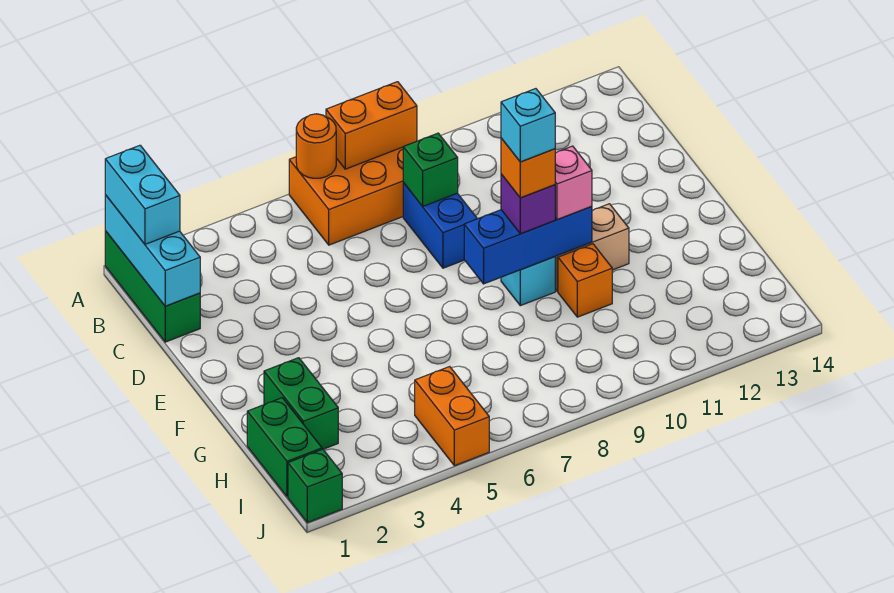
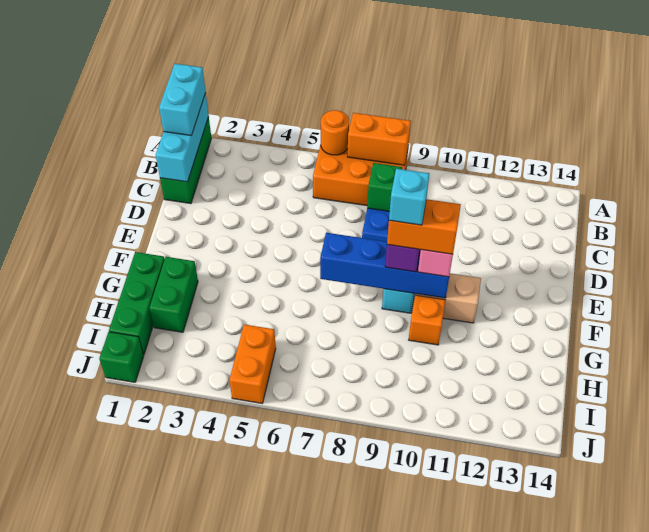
blue 1x3 brick [464,206,592,284] -> blue 1x4 brick [320,233,449,298]
orange 1x1 brick [501,138,555,198] -> orange 1x2 brick [387,199,461,254]
green 1x2 brick [247,398,322,497] -> green 1x3 brick [109,252,165,355]

